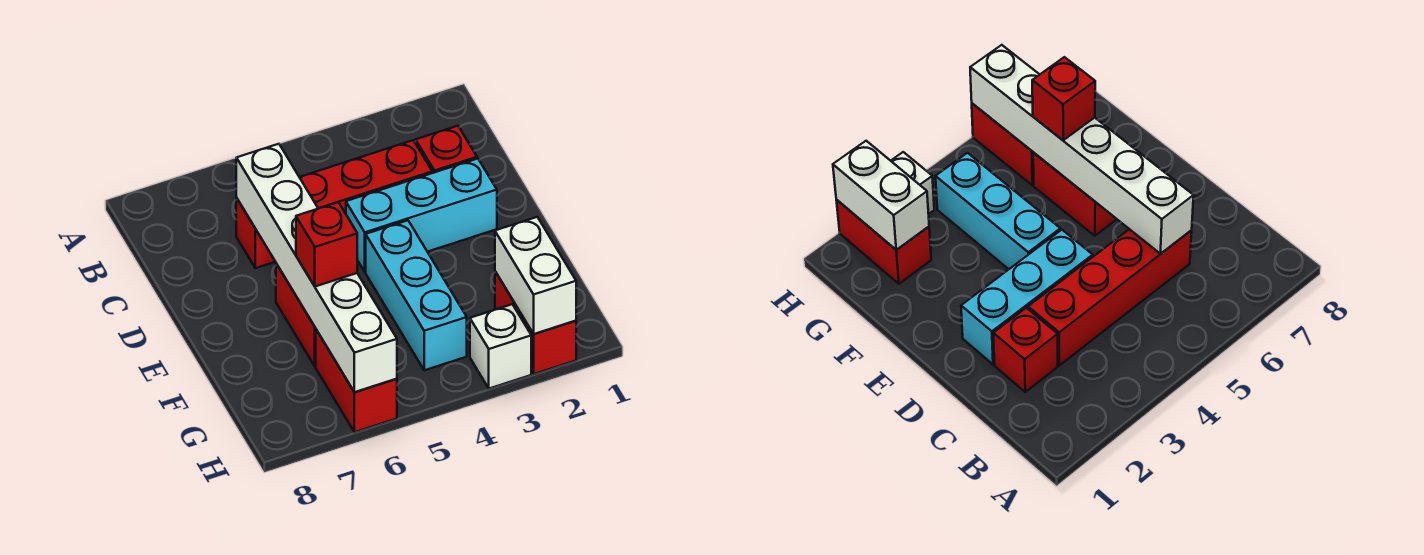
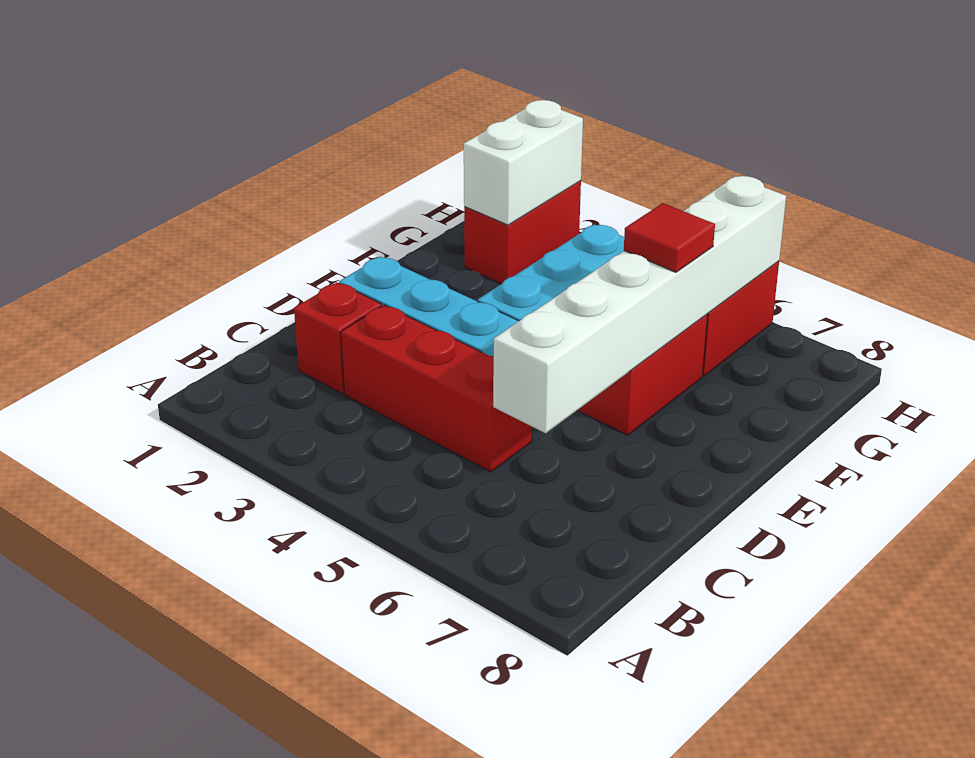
red 1x4 brick [236,140,432,268] -> red 1x3 brick [341,305,532,472]
red 1x1 brick [296,202,357,287] -> red 1x1 tile [624,203,715,272]
white 1x1 brick [470,304,531,389] -> none

